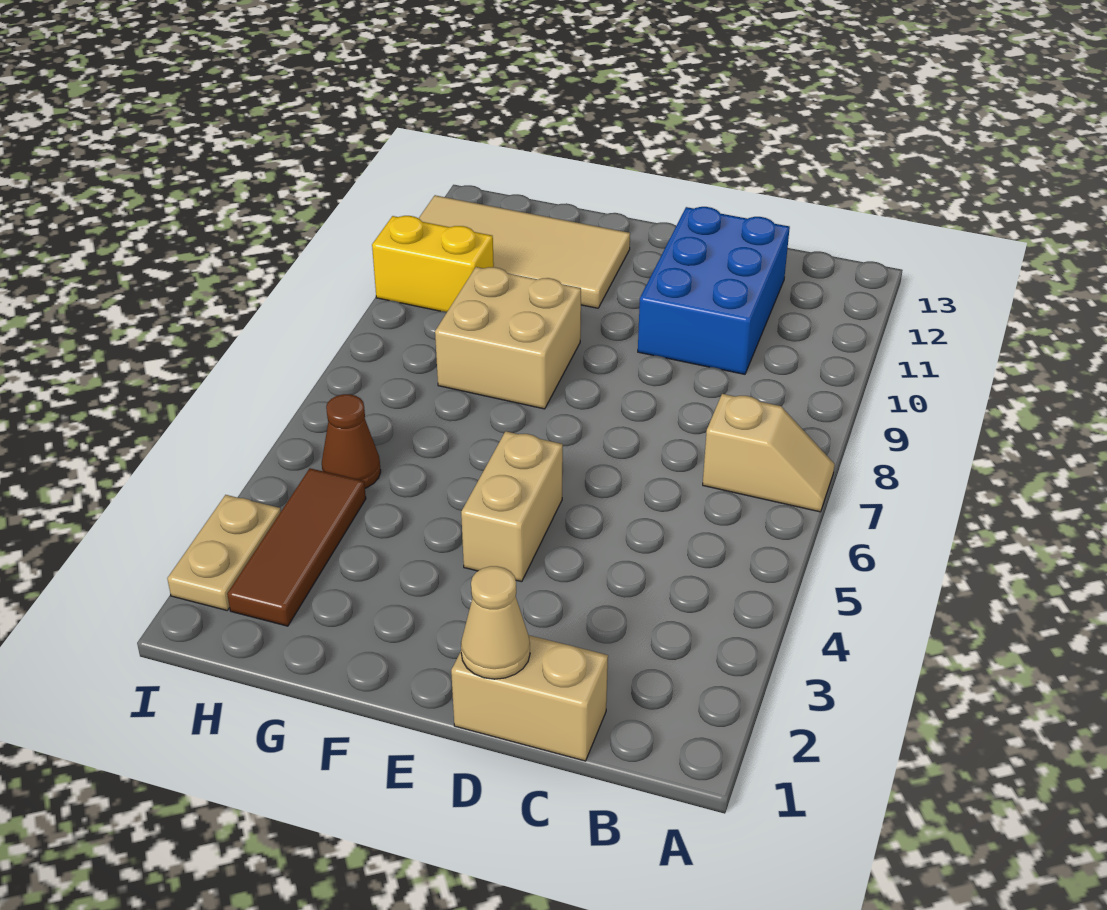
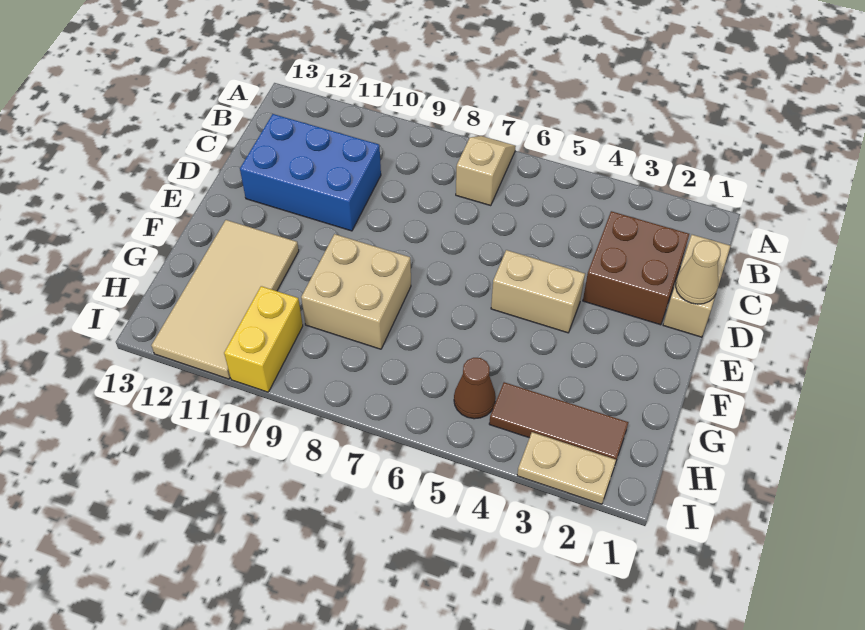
none -> brown 2x2 brick [583,211,689,325]

